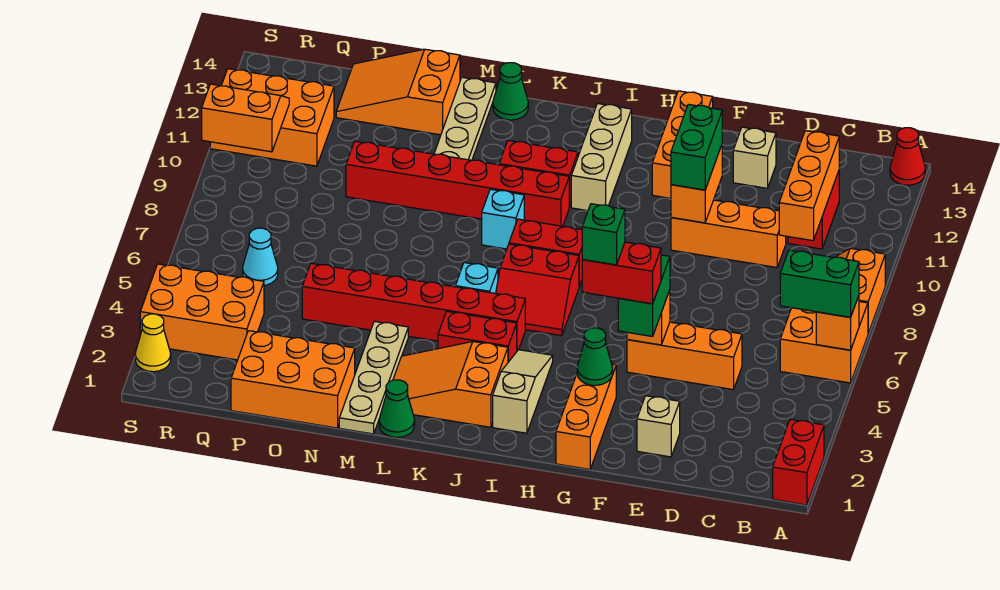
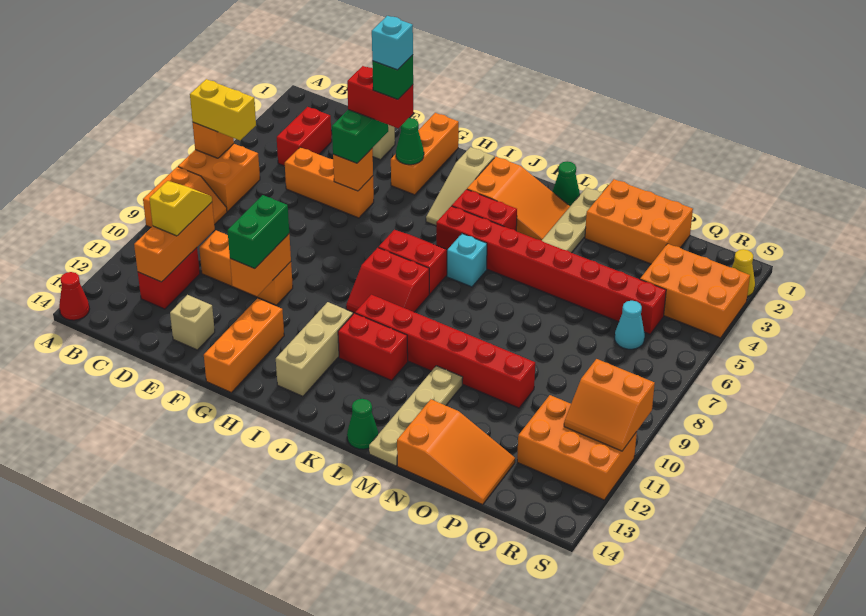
red 1x2 brick [773,419,824,505] -> red 1x2 brick moved to [277,107,332,166]
green 1x2 brick [780,250,859,317] -> yellow 1x2 brick [190,79,256,140]
none -> yellow 1x2 slope [149,181,212,236]
red 1x6 brick [302,263,525,351] -> red 1x8 brick [436,206,666,334]
cyan 1x1 brick [482,189,524,249] -> cyan 1x1 brick moved to [372,16,413,70]

